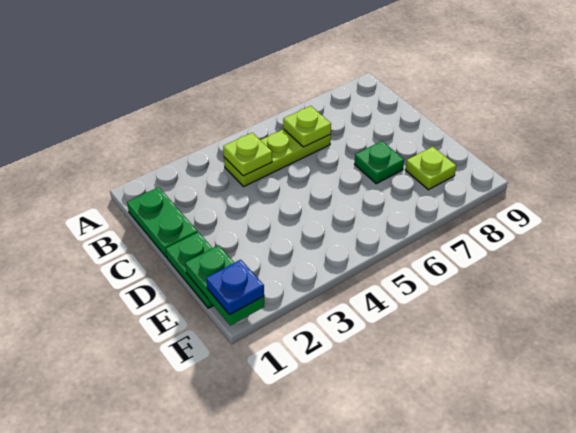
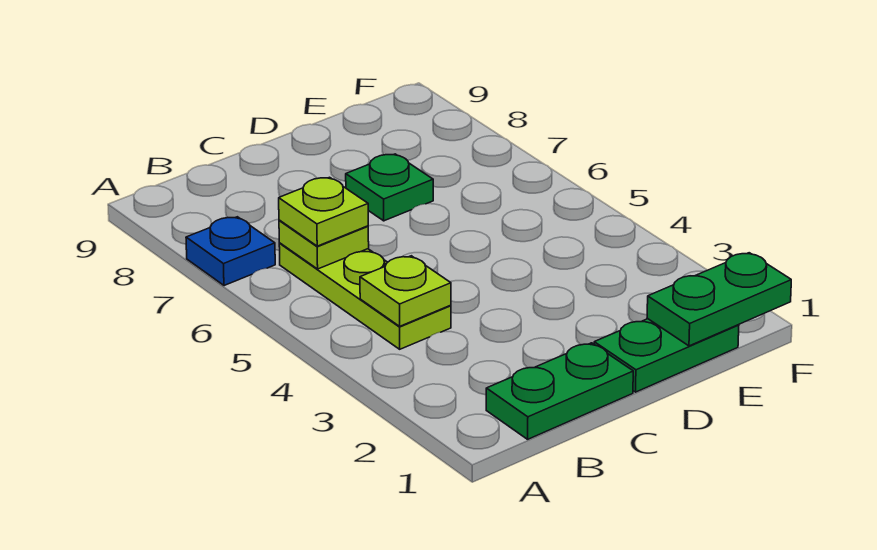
lime 1x1 plate [406,146,456,190] -> lime 1x1 plate moved to [279,177,368,246]
blue 1x1 plate [206,260,264,315] -> blue 1x1 plate moved to [186,217,275,286]

